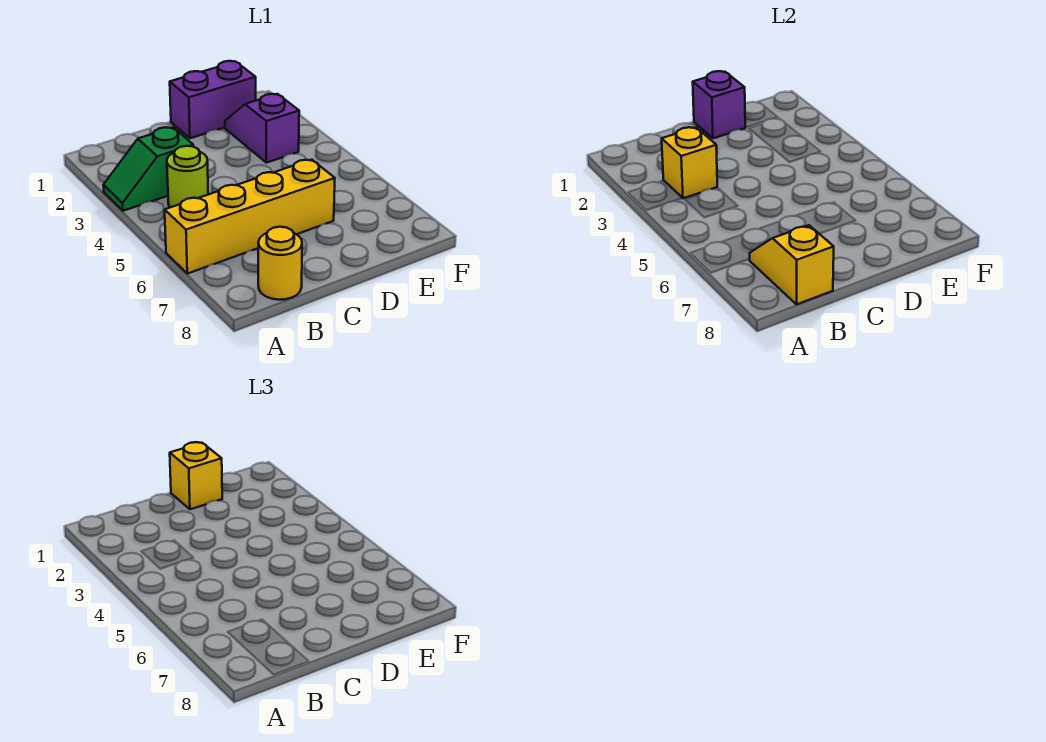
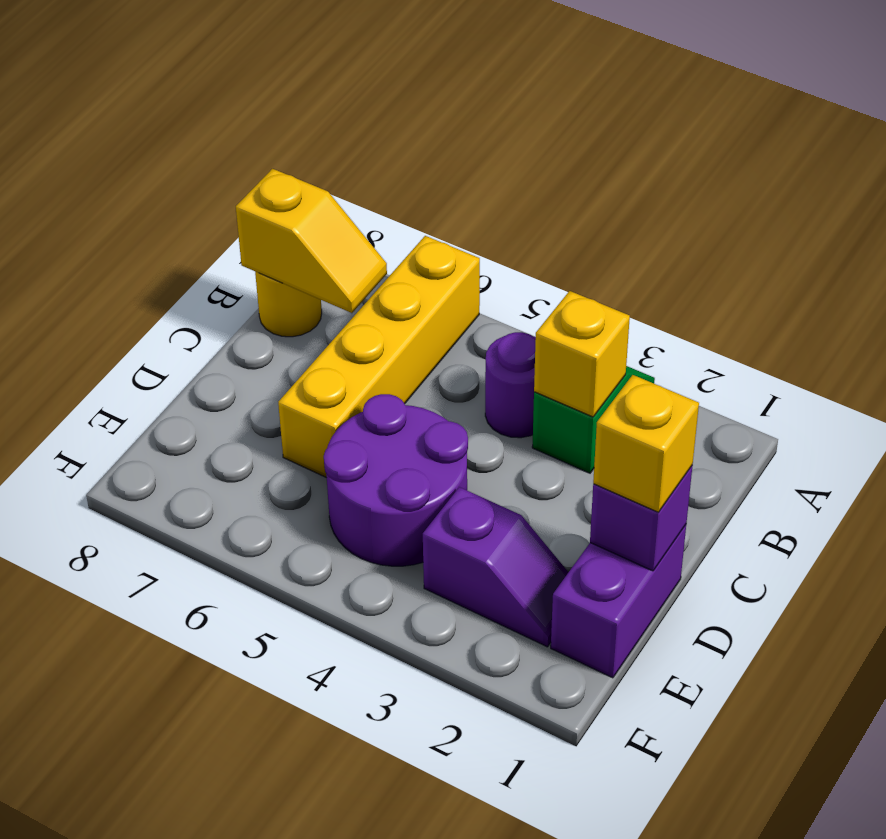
lime 1x1 round brick [167,146,208,207] -> purple 1x1 round brick [485,332,536,438]
none -> purple 2x2 round brick [324,394,468,566]

